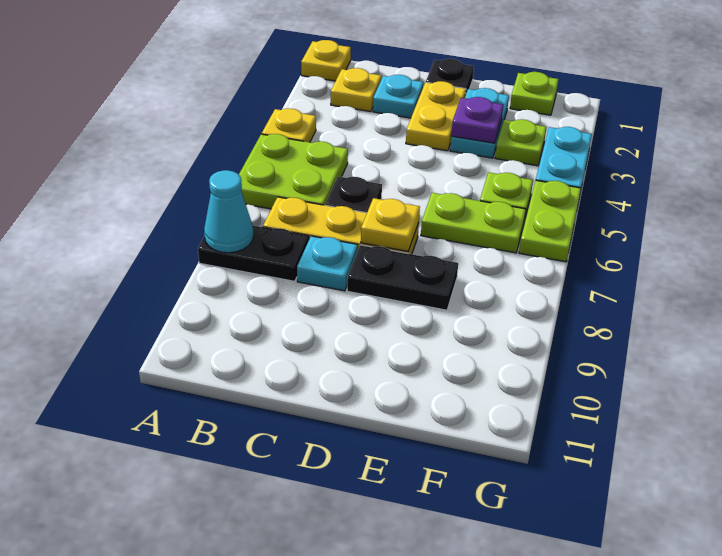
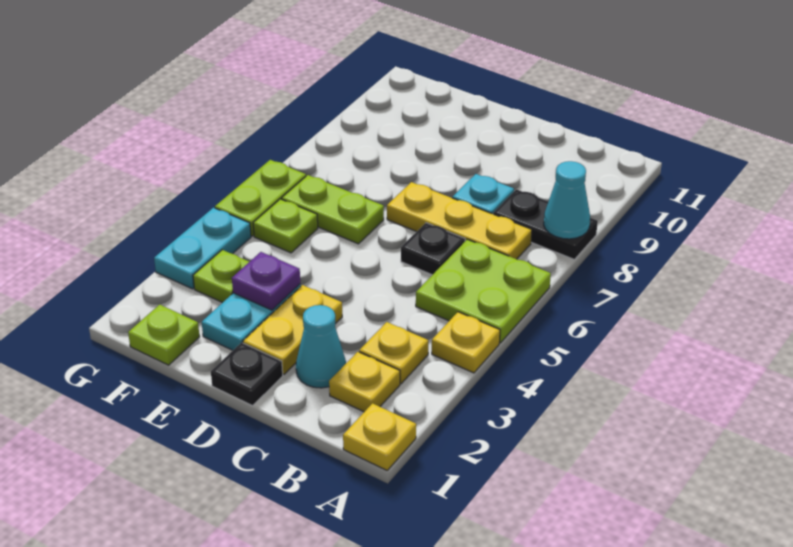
cyan 1x1 plate [373,75,423,118] -> cyan 1x1 cone [296,305,346,388]
yellow 1x1 plate [361,198,420,251] -> yellow 1x1 plate moved to [359,322,428,384]
black 1x2 plate [347,245,458,310] -> none

